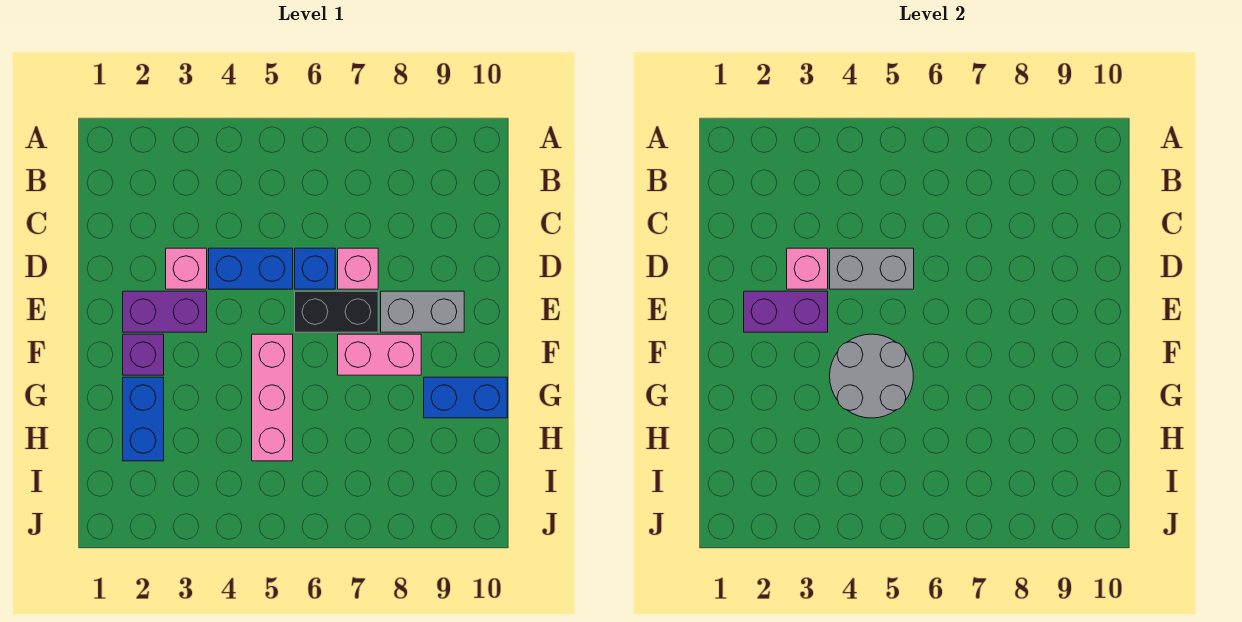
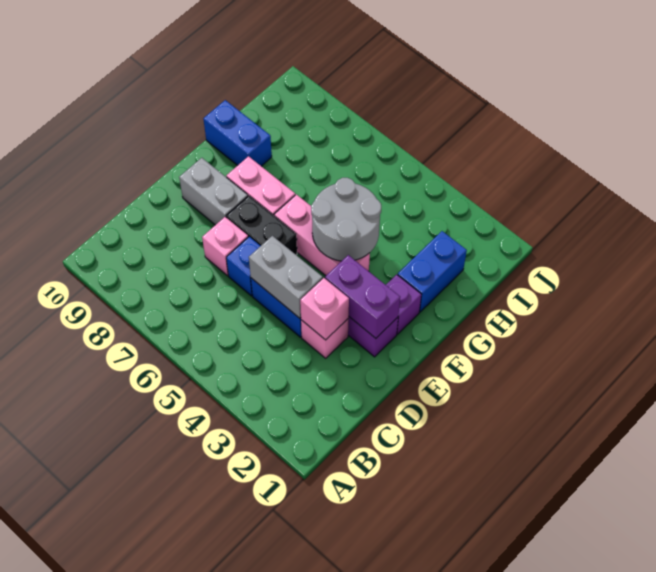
pink 1x3 brick [252,334,293,461] -> pink 1x3 brick turned to [274,195,370,276]

